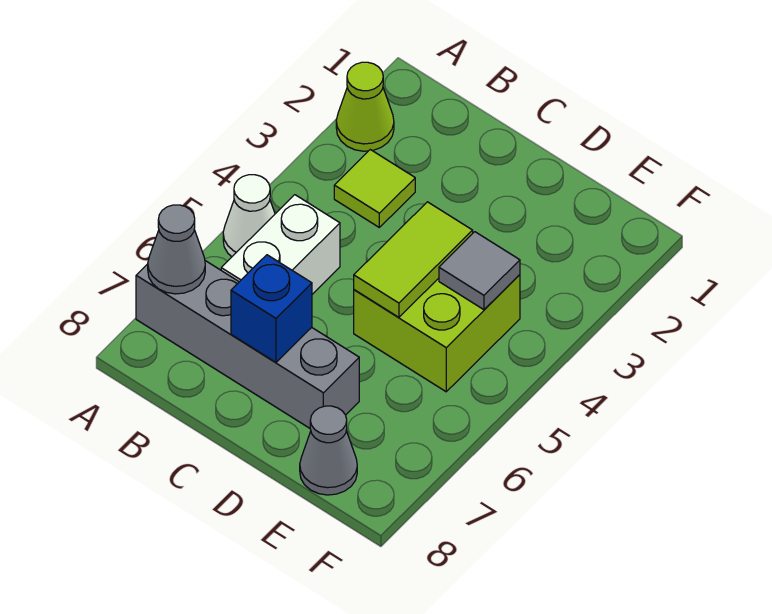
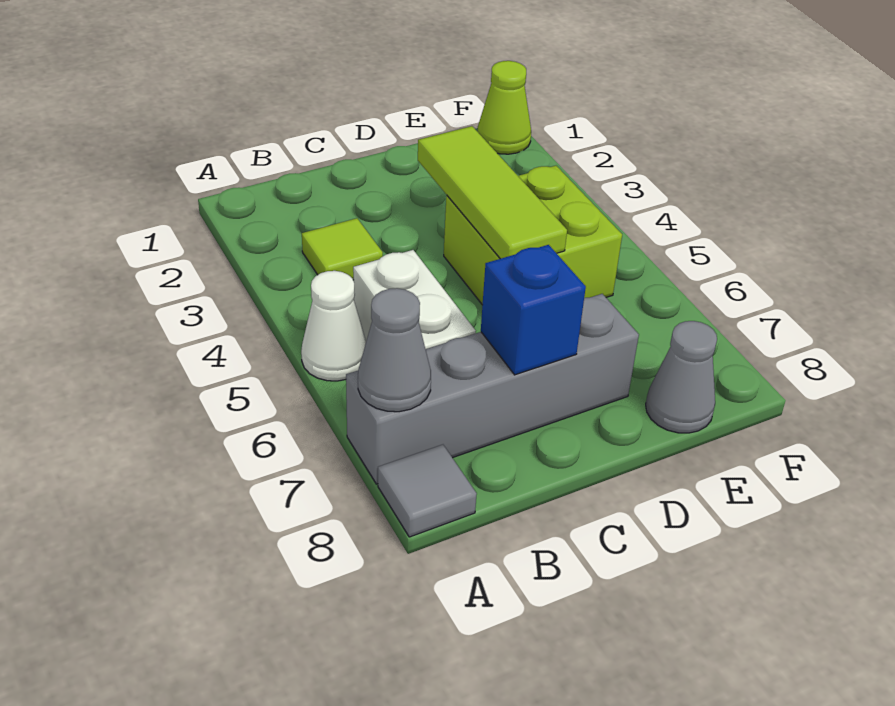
lime 1x1 cone [336,62,394,151] -> lime 1x1 cone moved to [478,61,531,154]
lime 1x2 tile [354,202,473,317] -> lime 1x3 tile [418,126,567,259]
grey 1x1 tile [439,232,520,310] -> grey 1x1 tile moved to [378,445,477,537]

